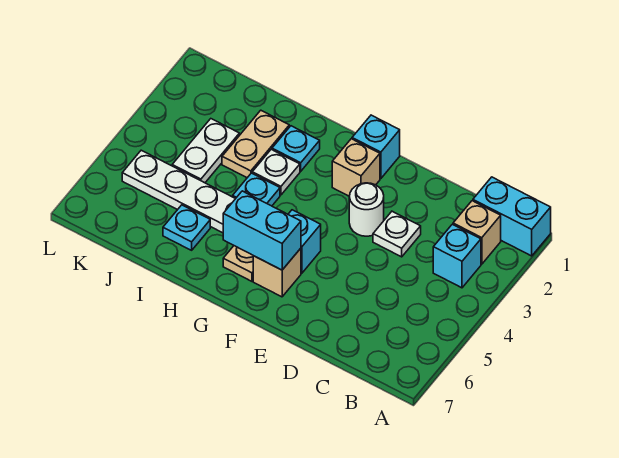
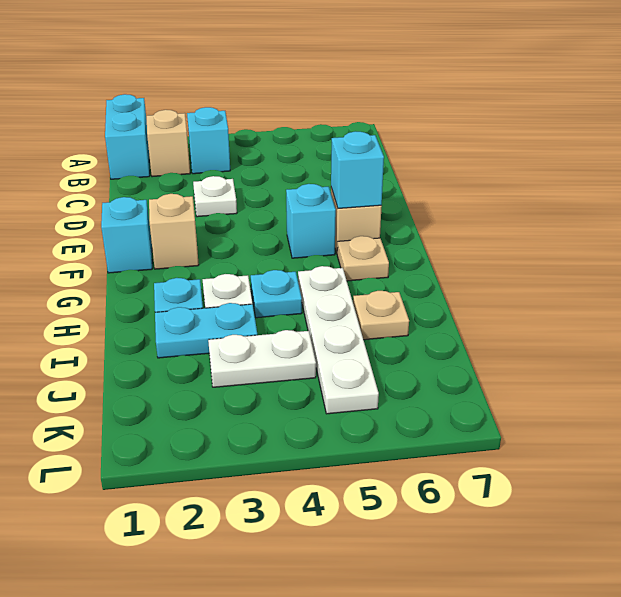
white 1x1 round brick [349,183,384,236] -> none
cyan 1x2 brick [223,191,301,270] -> cyan 1x1 brick [331,131,384,208]
tan 1x2 plate [222,110,289,178] -> cyan 1x2 plate [155,303,257,358]
cyan 1x1 plate [163,205,210,250] -> tan 1x1 plate [353,291,409,340]

